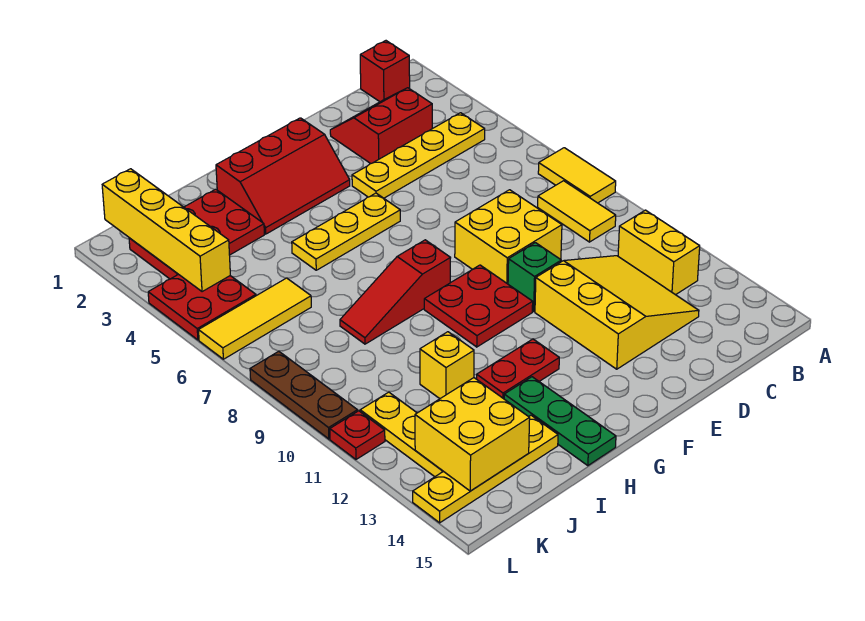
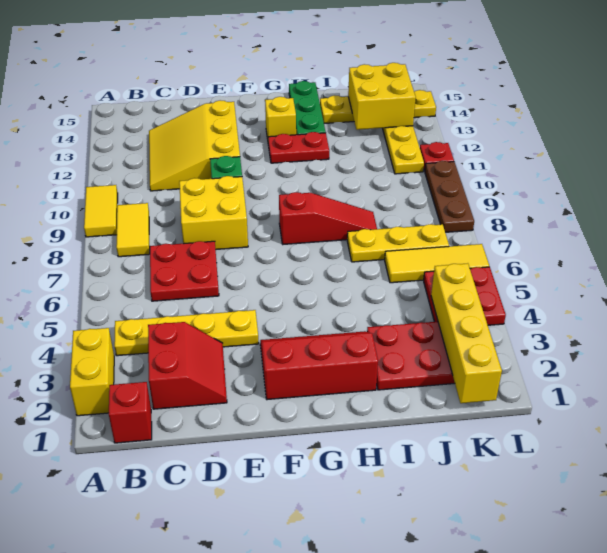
yellow 1x2 tile [538,148,616,203] -> yellow 1x2 tile moved to [84,185,118,237]
yellow 1x2 brick [618,210,700,295] -> yellow 1x2 brick moved to [70,328,114,416]
red 2x2 slope [330,88,432,164] -> red 2x2 slope turned to [148,322,227,409]
yellow 1x3 plate [292,193,400,270] -> yellow 1x3 plate moved to [347,224,449,262]
red 2x2 plate [424,265,533,347] -> red 2x2 plate moved to [150,241,219,301]
yellow 1x1 brick [420,332,474,399] -> yellow 1x1 brick moved to [265,97,296,139]

